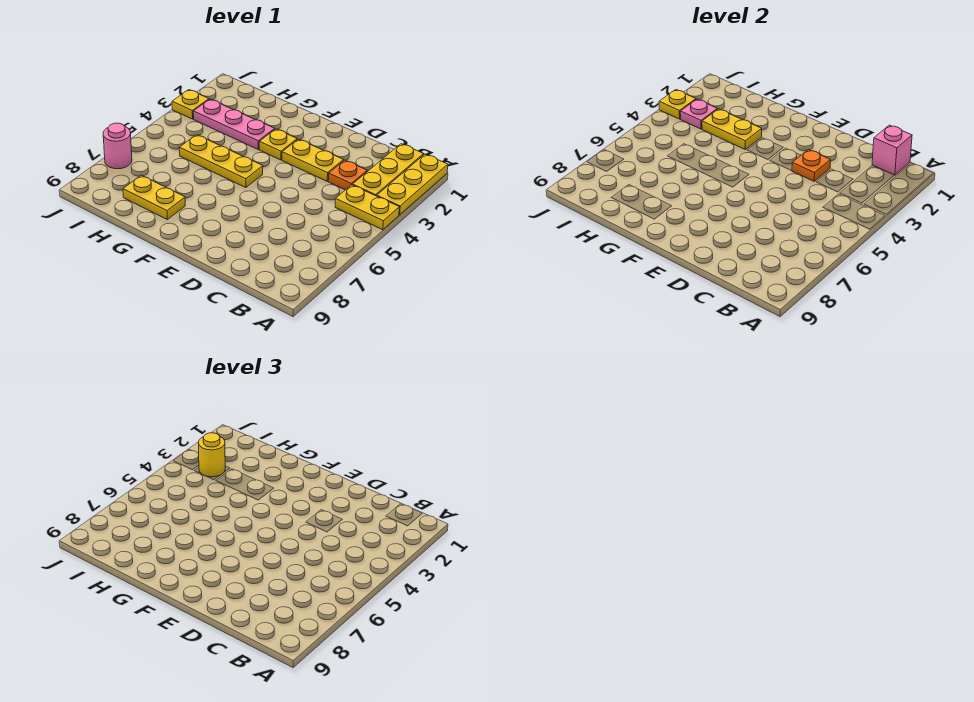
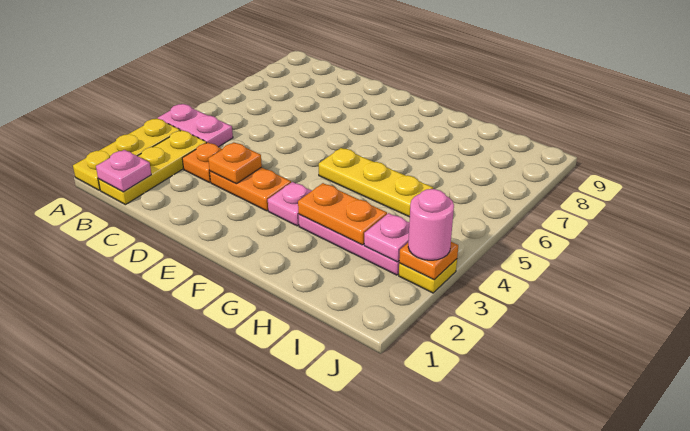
yellow 1x2 plate [335,185,399,230] -> pink 1x2 plate [158,104,233,147]
pink 1x1 brick [872,125,912,175] -> pink 1x1 plate [96,150,151,192]
yellow 1x2 plate [282,139,344,181] -> orange 1x2 plate [210,167,291,211]
yellow 1x1 plate [259,129,297,160] -> pink 1x1 plate [268,182,311,226]
yellow 1x2 plate [702,109,762,149] -> orange 1x2 plate [298,183,387,245]
yellow 1x2 plate [123,175,185,219] -> none
yellow 1x1 round brick [198,433,225,477] -> none
yellow 1x1 plate [659,90,696,119] -> orange 1x1 plate [399,242,458,280]
pink 1x1 round brick [103,123,132,169] -> pink 1x1 round brick moved to [408,189,454,260]

